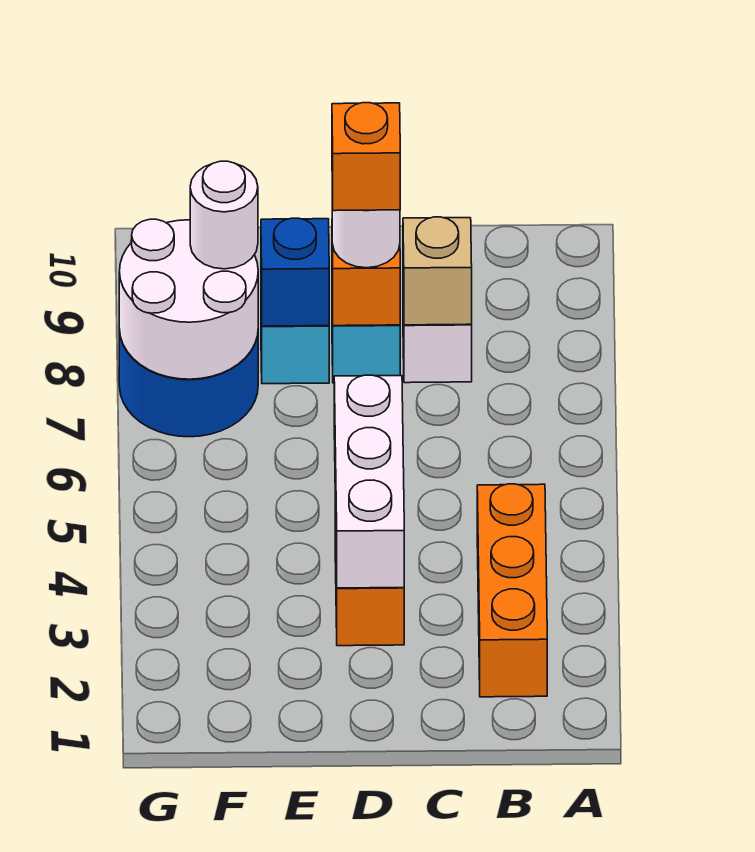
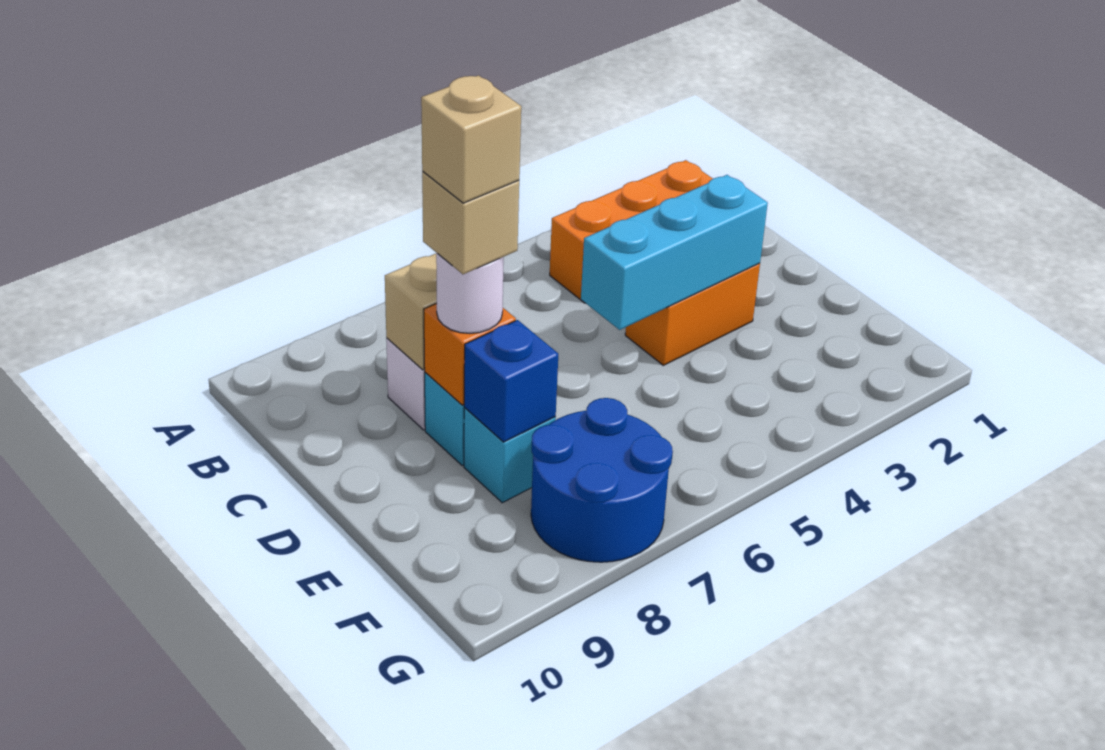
white 1x3 brick [334,375,404,588] -> cyan 1x3 brick [581,175,768,330]
orange 1x1 brick [332,103,400,211] -> tan 1x1 brick [422,172,519,274]
none -> tan 1x1 brick [421,75,521,203]
white 2x2 round brick [119,219,258,379] -> none
white 1x1 round brick [190,161,258,269] -> none

